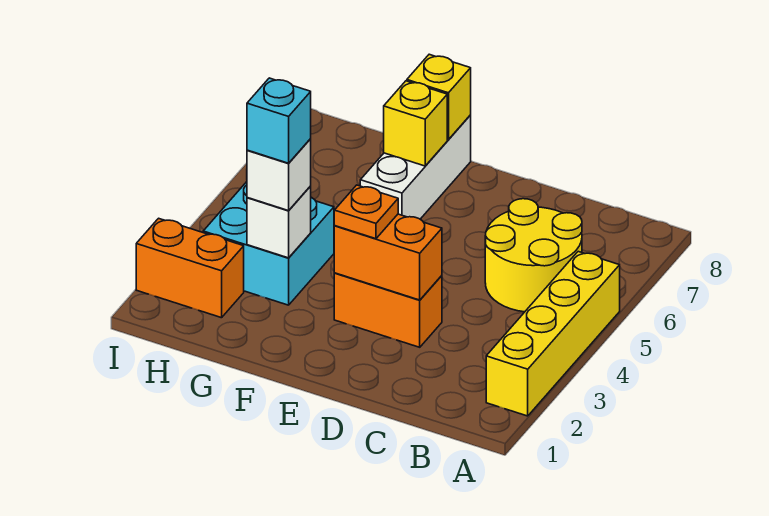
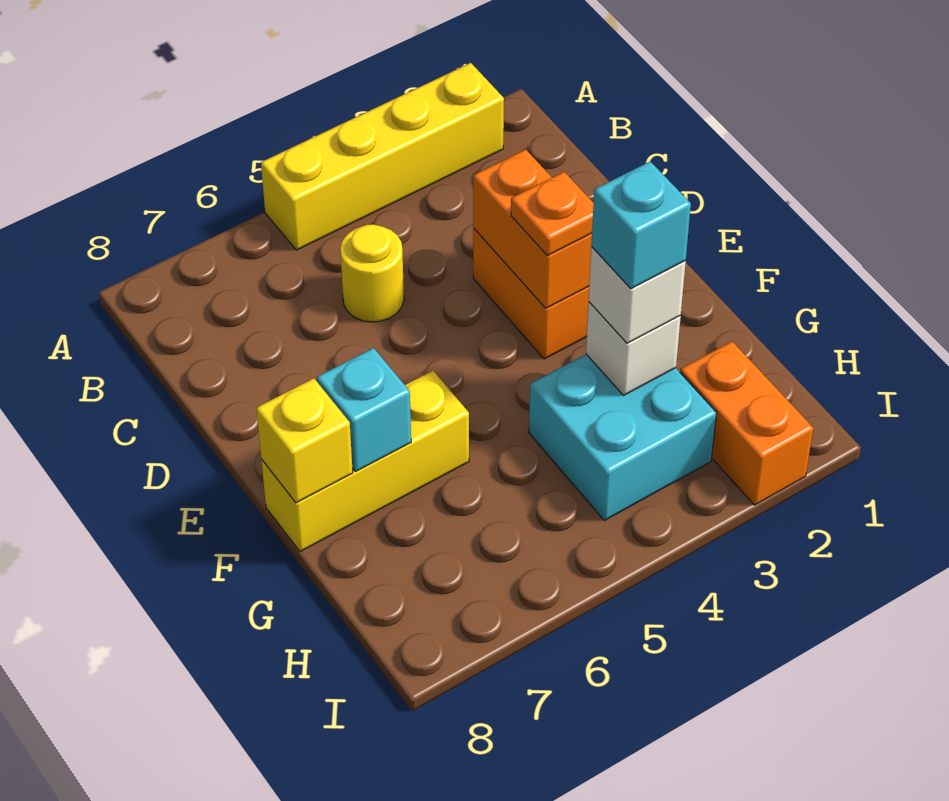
yellow 2x2 round brick [485,199,582,312] -> yellow 1x1 round brick [340,224,404,322]
white 1x3 brick [360,115,471,219] -> yellow 1x3 brick [261,371,469,552]
yellow 1x1 brick [384,81,447,166] -> cyan 1x1 brick [317,348,411,472]

